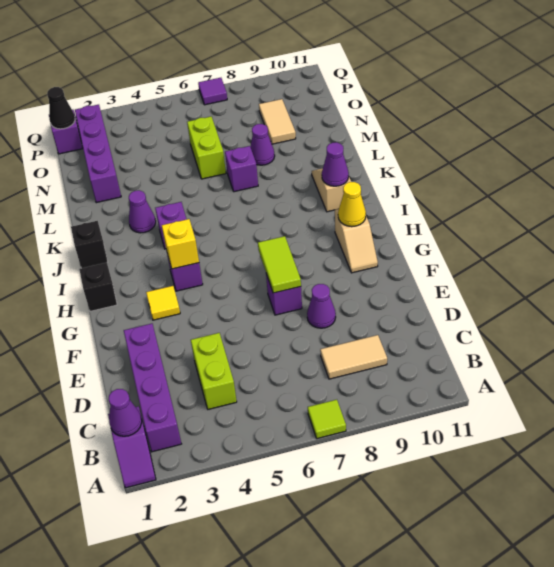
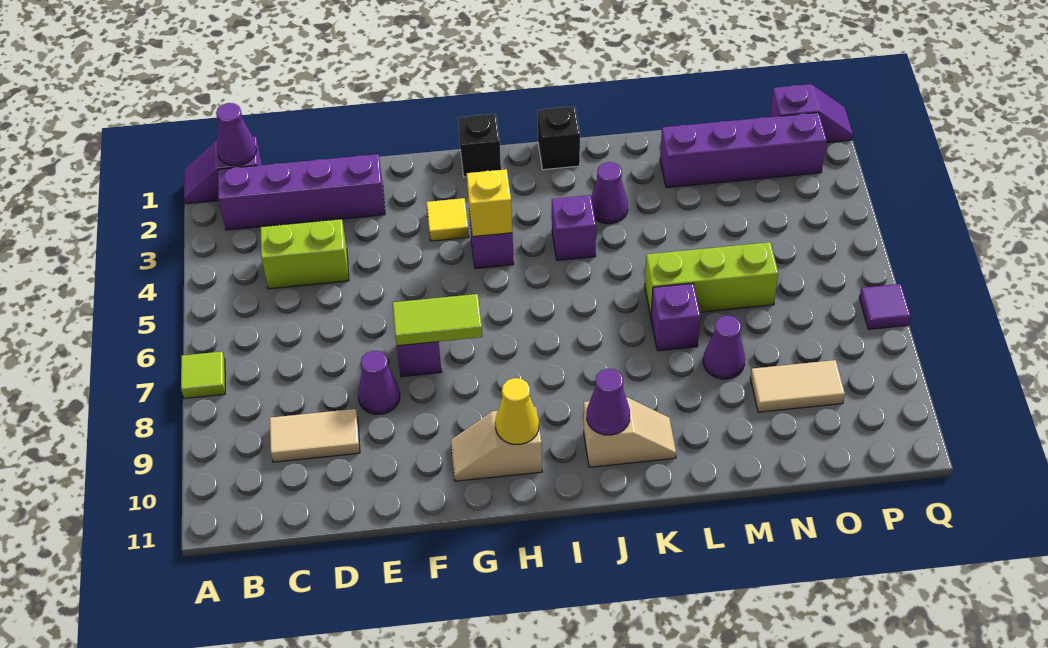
tan 1x2 tile [320,335,387,379] -> tan 1x2 tile turned to [270,409,360,462]
lime 1x2 brick [187,117,226,179] -> lime 1x3 brick [645,242,778,316]
black 1x1 cone [47,87,75,129] -> none

